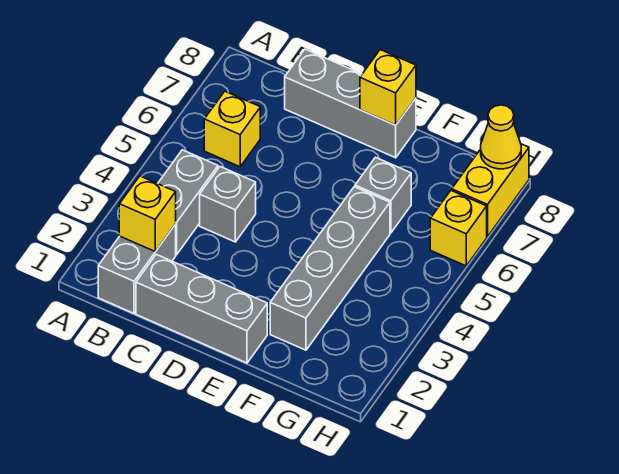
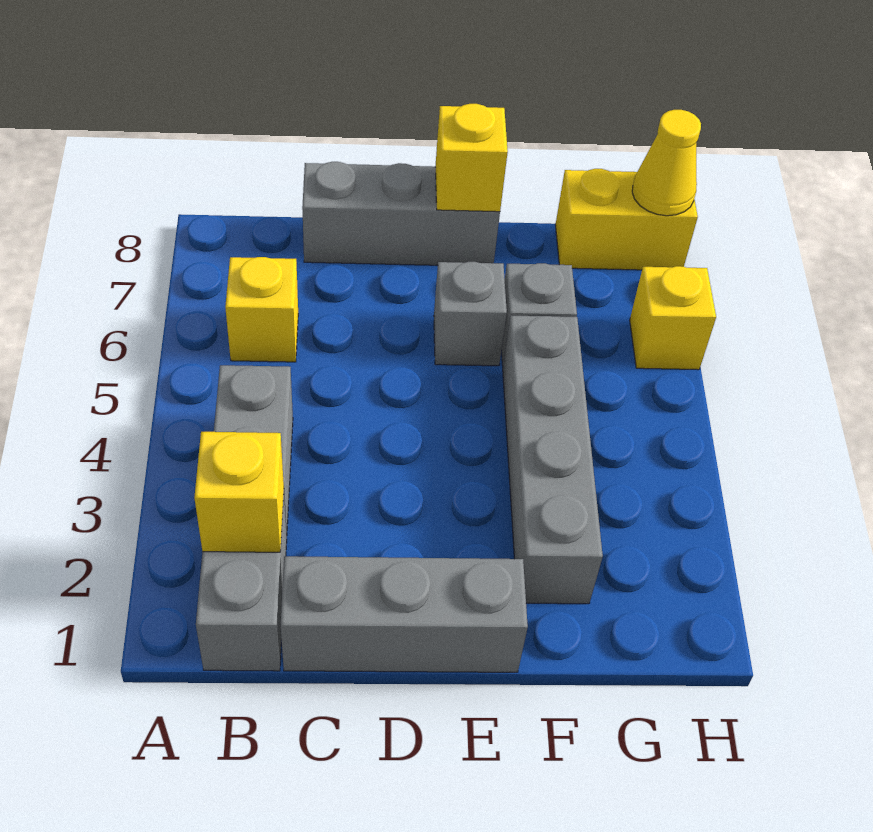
grey 1x1 brick [200,167,256,242] -> grey 1x1 brick moved to [434,262,507,366]
yellow 1x2 brick [452,144,529,237] -> yellow 1x2 brick turned to [555,169,698,270]

